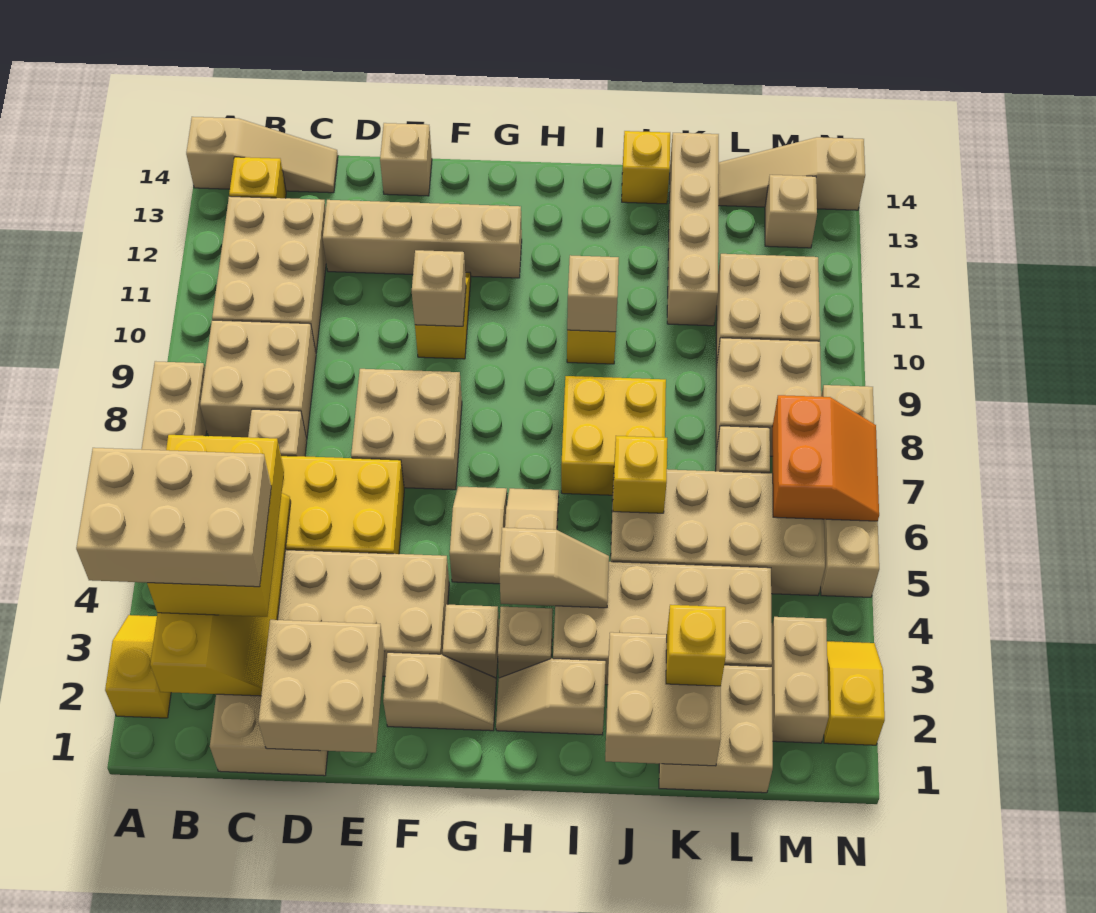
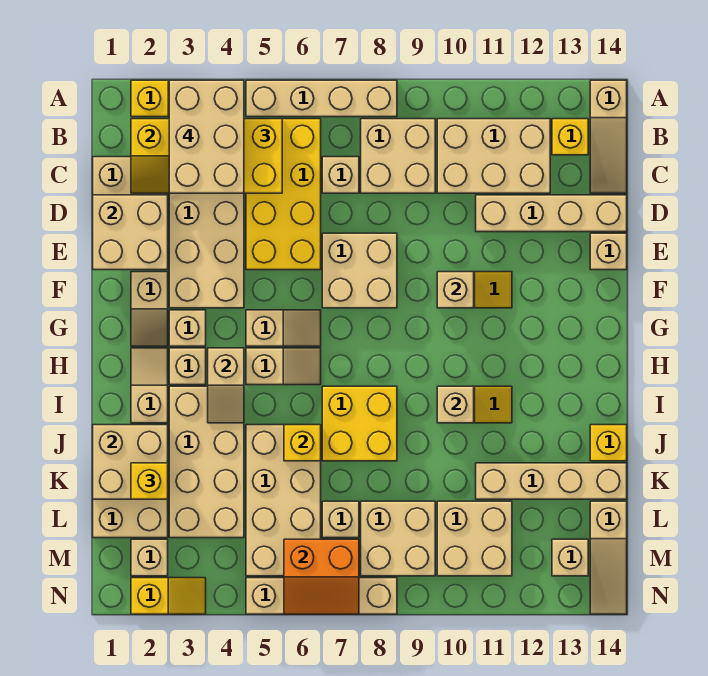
tan 1x4 brick [323,200,522,278] -> tan 1x4 brick turned to [476,195,627,232]
tan 1x3 slope [718,137,865,210] -> tan 1x3 slope turned to [590,501,627,614]
tan 1x2 brick [771,617,829,743] -> tan 1x1 brick [131,539,168,576]

